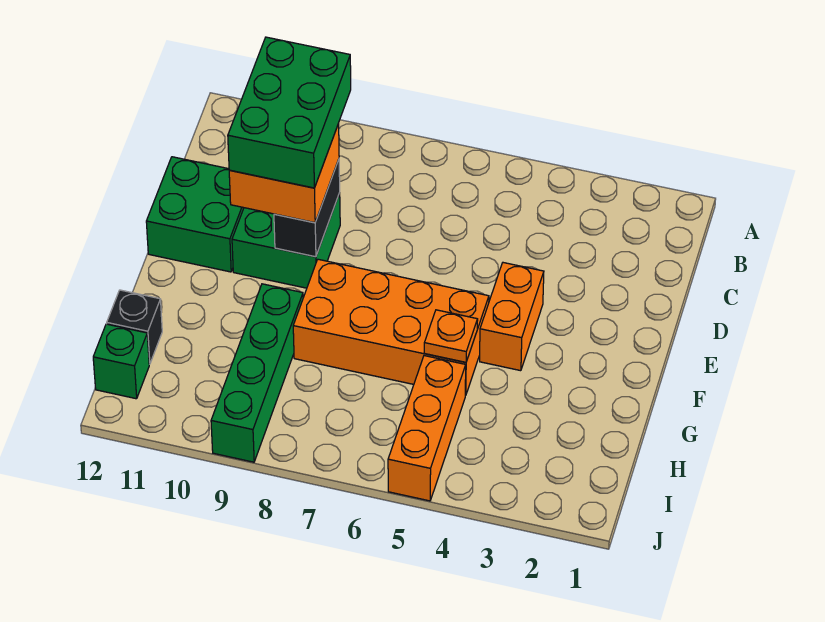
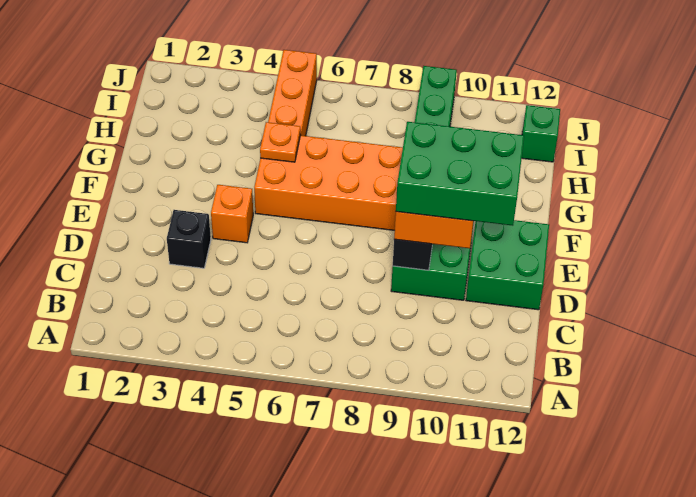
green 2x3 brick [228,37,351,188] -> green 2x3 brick turned to [396,122,524,226]
orange 1x2 brick [480,263,544,371] -> orange 1x1 brick [211,185,253,243]
black 1x1 brick [107,290,162,364] -> black 1x1 brick moved to [167,210,211,268]

